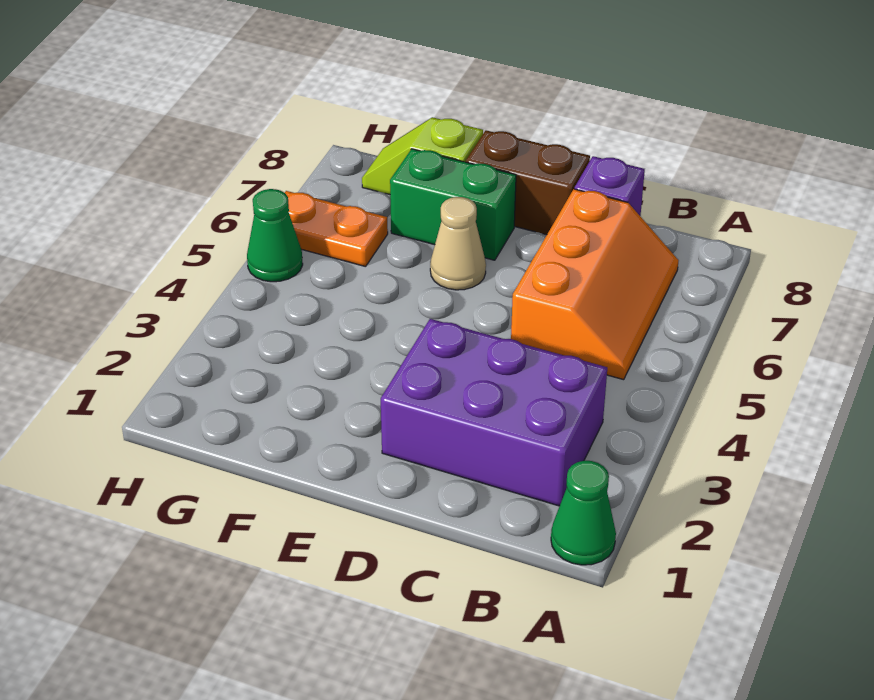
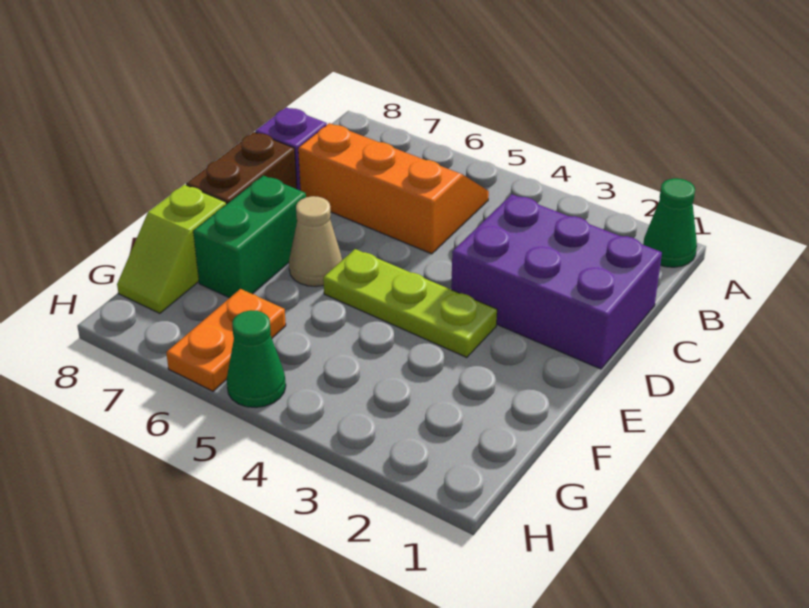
purple 2x3 brick [381,319,607,506] -> purple 2x3 brick turned to [451,194,662,369]
none -> lime 1x3 plate [323,249,497,357]

